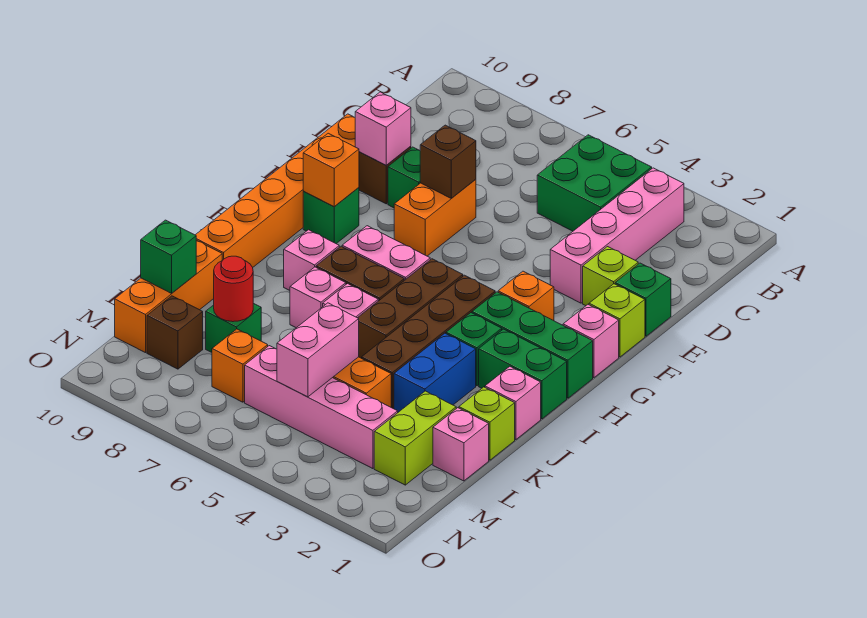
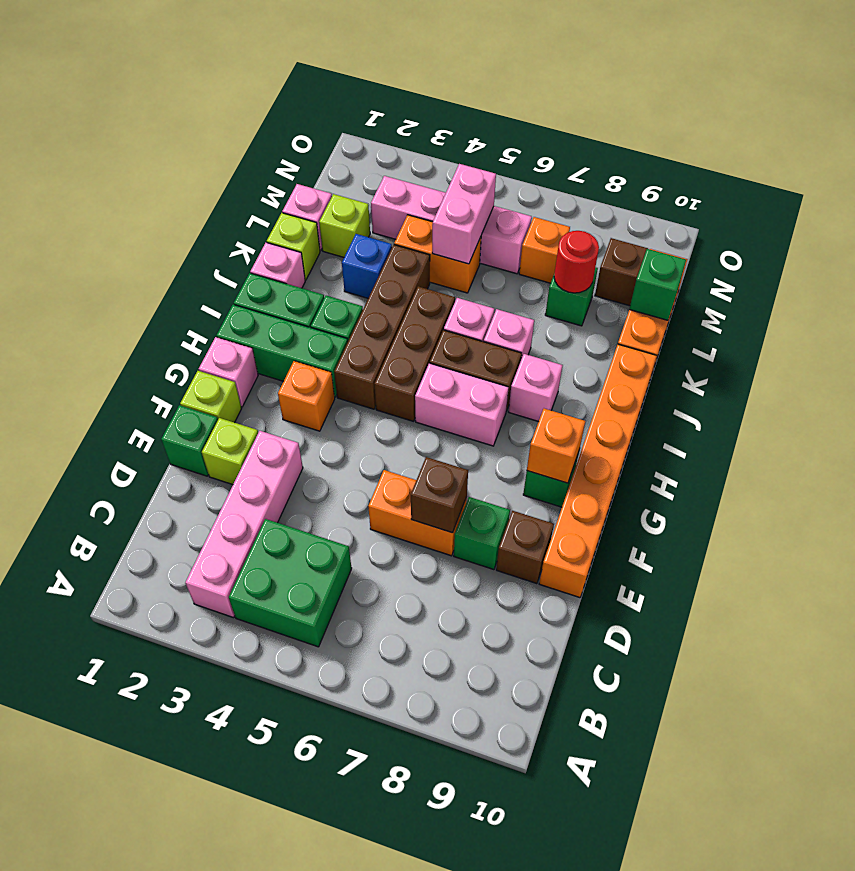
orange 1x2 brick [394,179,476,256] -> orange 1x2 brick turned to [368,470,467,556]
pink 1x1 brick [355,92,411,165] -> none
blue 1x2 brick [394,333,476,412] -> blue 1x1 brick [342,234,392,298]
lime 1x2 brick [374,391,456,485] -> lime 1x1 brick [319,194,370,257]

